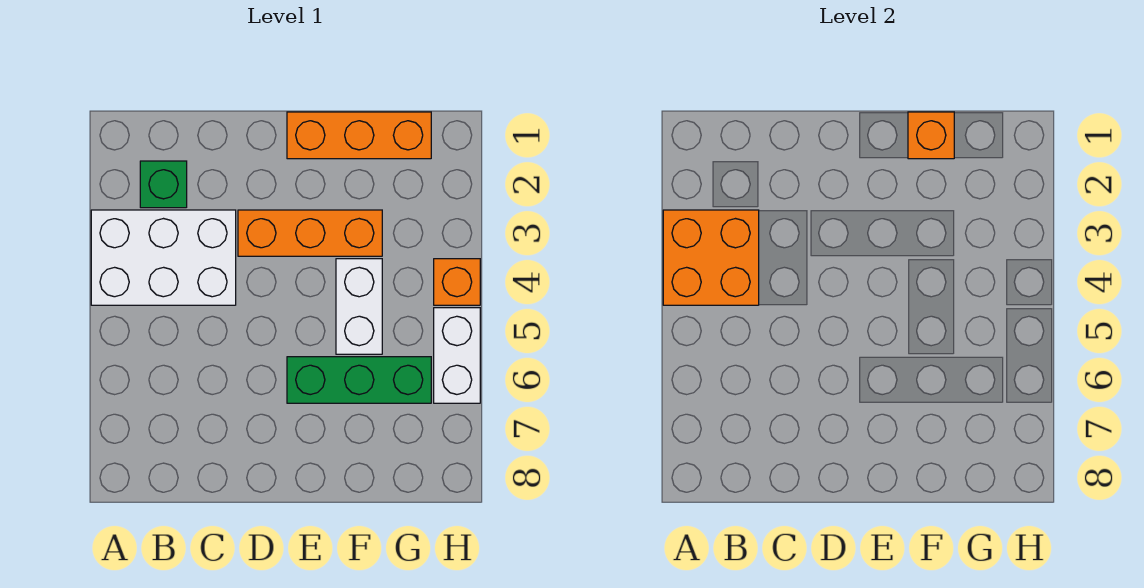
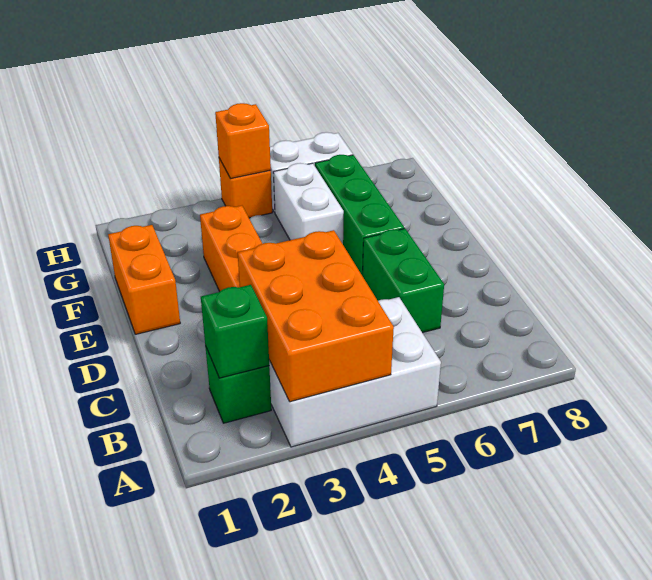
white 2x3 brick [91,210,236,305] -> white 2x3 brick turned to [269,297,441,447]
orange 2x2 brick [663,210,759,305] -> orange 2x3 brick [238,230,394,402]
none -> green 1x1 brick [201,285,269,378]
none -> green 1x2 brick [363,229,444,333]
orange 1x3 brick [287,112,431,159] -> orange 1x2 brick [108,225,180,334]
orange 1x1 brick [908,112,954,159] -> orange 1x1 brick moved to [215,103,271,179]
white 1x2 brick [336,259,382,354] -> white 1x2 brick turned to [273,163,344,244]

